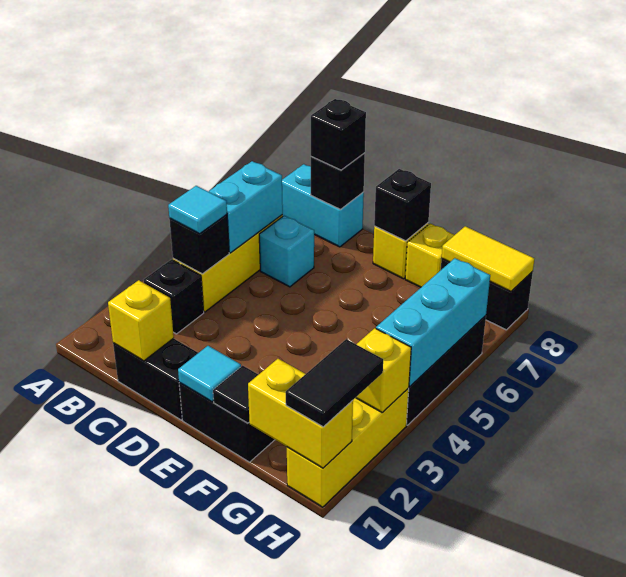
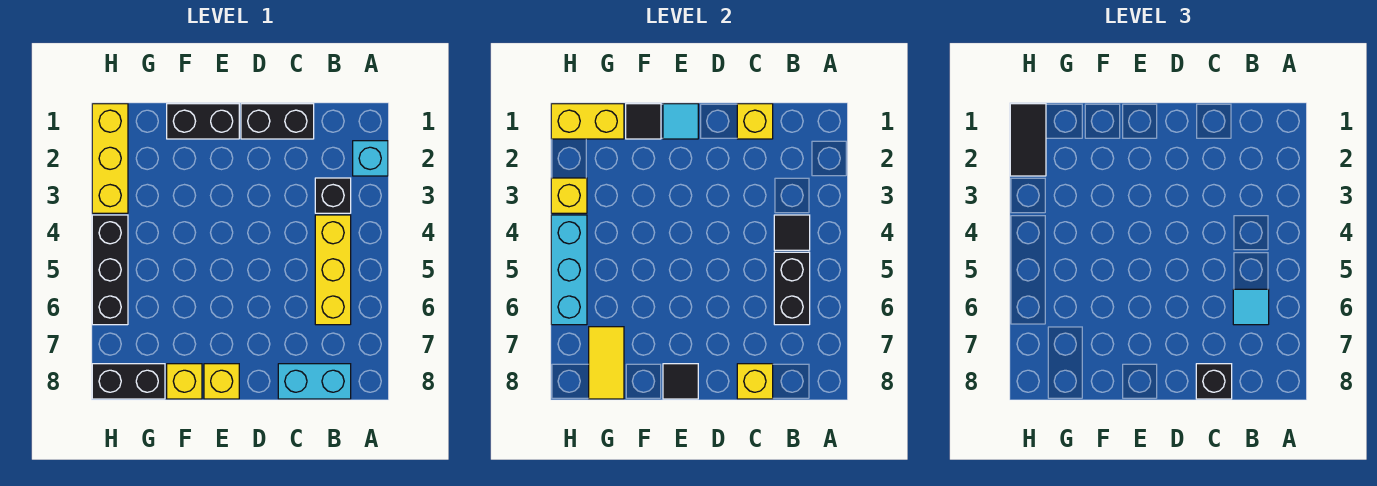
black 1x1 brick [169,215,229,274] -> black 1x1 tile [774,215,810,250]
cyan 1x1 tile [168,186,227,234] -> cyan 1x1 tile moved to [1233,289,1269,325]
cyan 1x2 brick [208,161,283,253] -> black 1x2 brick [774,252,810,325]
cyan 1x1 brick [259,216,314,287] -> cyan 1x1 brick moved to [353,141,388,176]
black 1x1 brick [311,153,365,210] -> yellow 1x1 brick [737,364,773,399]
black 1x1 brick [374,169,431,241] -> black 1x1 tile [663,364,698,399]
yellow 1x2 tile [442,226,534,291] -> yellow 1x2 tile turned to [589,327,624,399]

